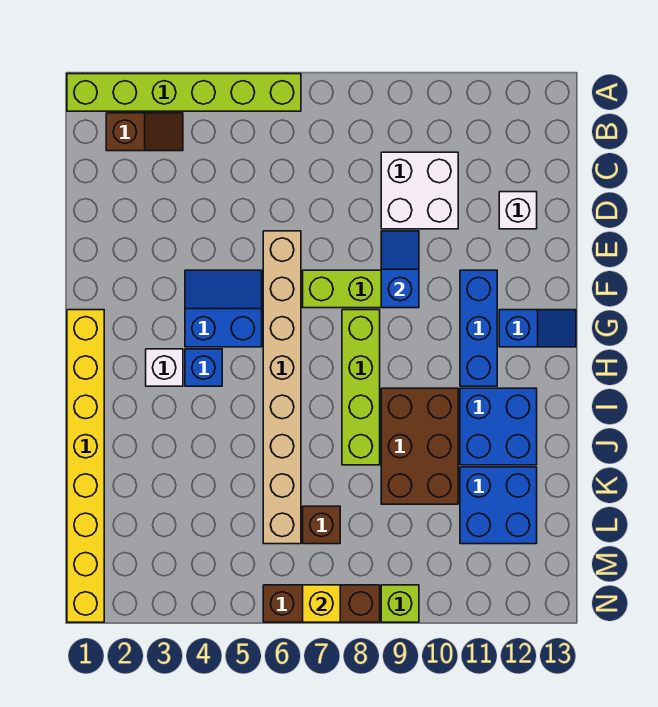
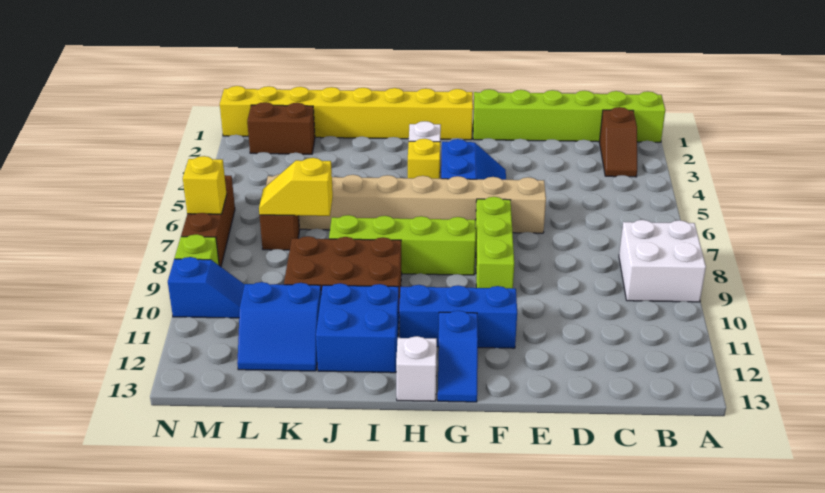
lime 1x6 brick [67,74,301,111] -> lime 1x6 brick turned to [473,89,665,142]
white 2x2 brick [381,152,458,229] -> white 2x2 brick moved to [619,220,706,302]
white 1x1 brick [499,192,537,229] -> white 1x1 brick moved to [396,336,437,401]
blue 1x2 slope [381,231,419,308] -> blue 1x2 slope moved to [168,257,245,318]
blue 1x1 brick [185,349,222,386] -> yellow 1x1 brick [408,139,440,179]
none -> yellow 1x2 slope [259,158,333,216]
blue 2x2 brick [460,467,537,544] -> blue 2x2 slope [237,282,321,371]
none -> brown 1x2 brick [247,102,315,154]

